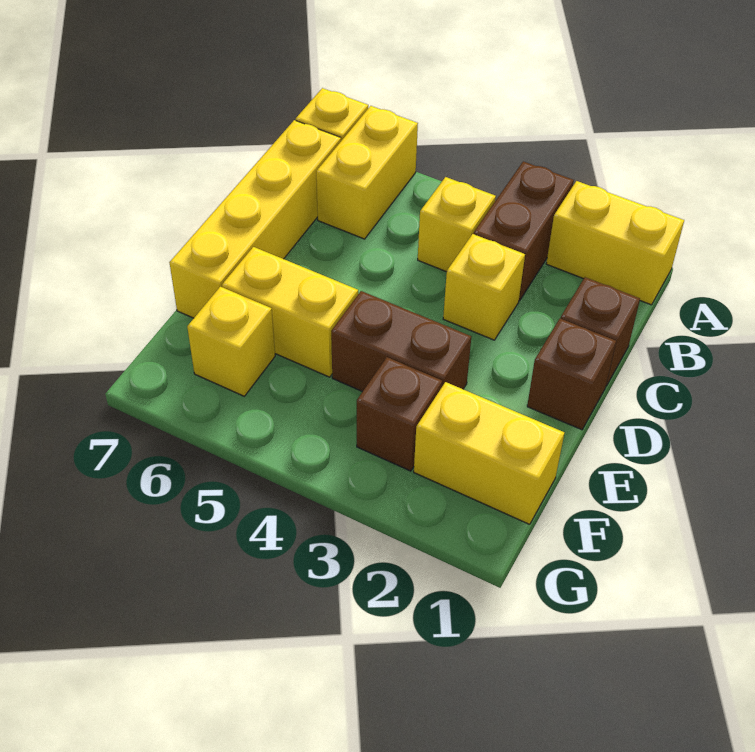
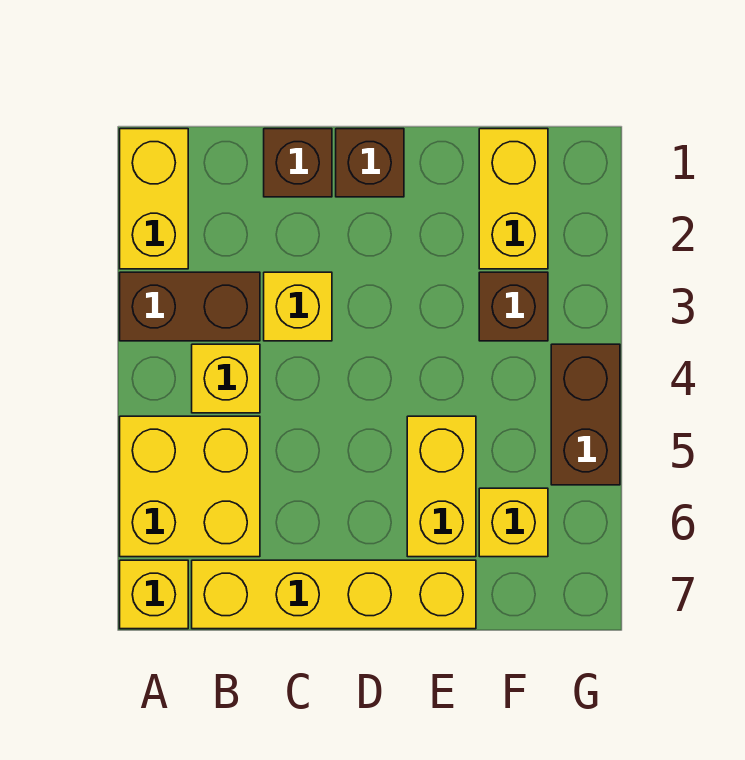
yellow 1x2 brick [316,106,418,239] -> yellow 2x2 brick [120,416,260,557]
brown 1x2 brick [331,291,471,392] -> brown 1x2 brick moved to [551,344,620,485]

